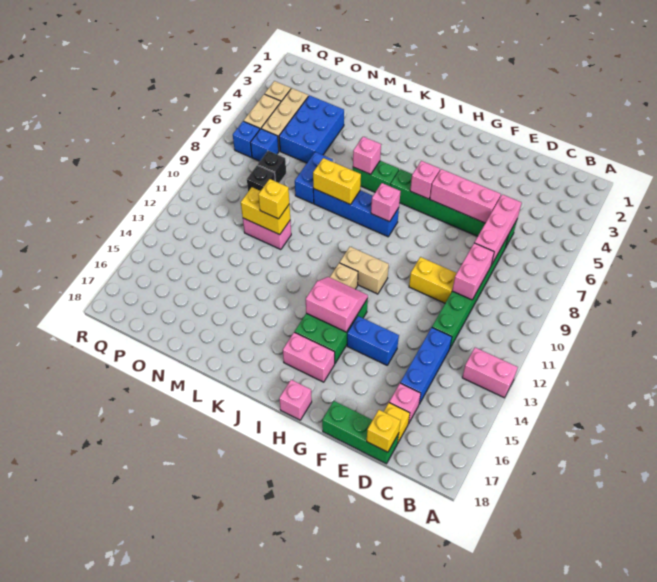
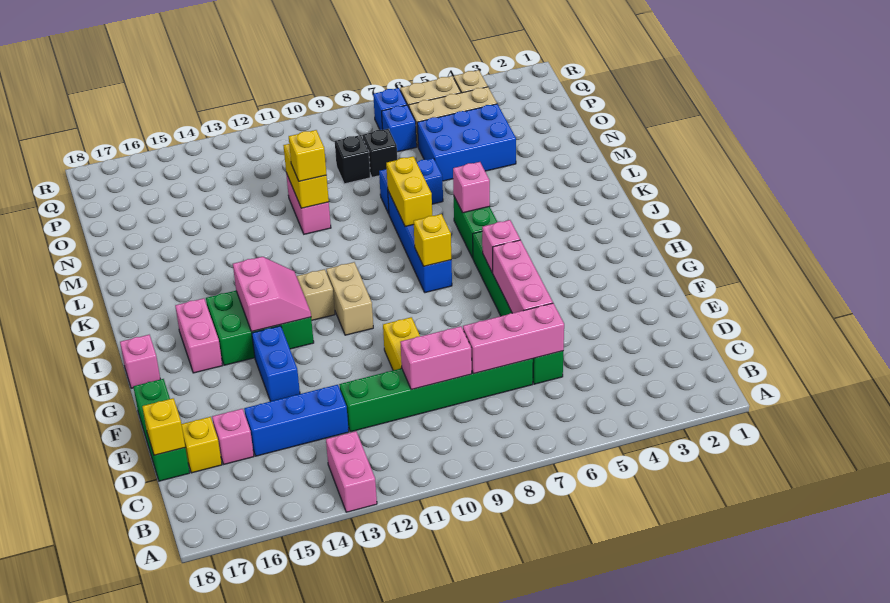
pink 1x1 brick [371,183,401,222] -> yellow 1x1 brick [414,214,451,266]

